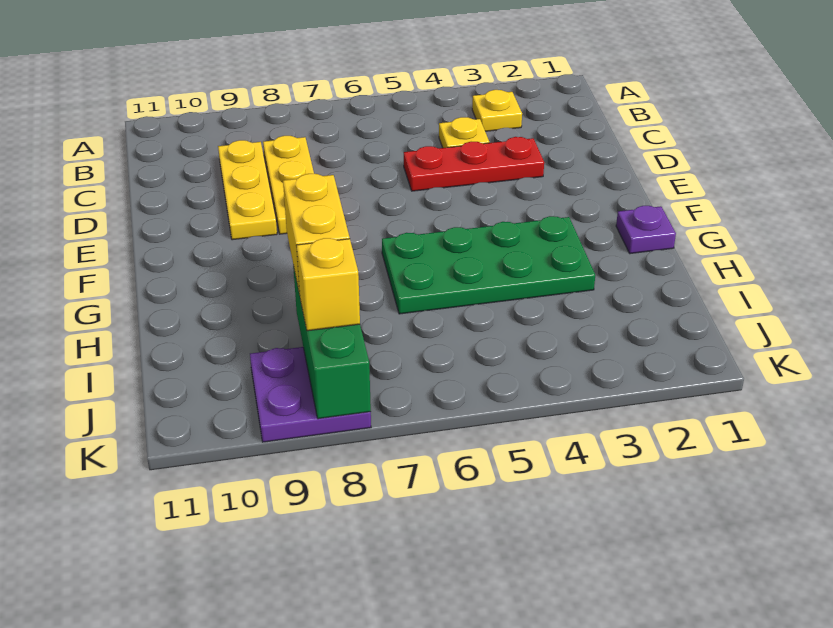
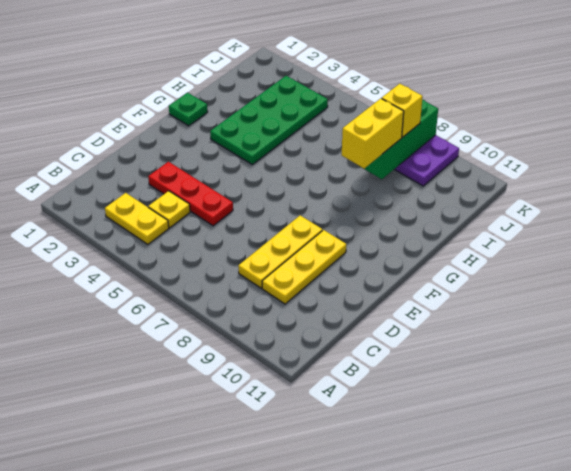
yellow 1x1 plate [472,90,522,131] -> yellow 1x2 plate [105,193,169,244]
purple 1x1 plate [616,206,676,254] -> green 1x1 plate [169,93,208,126]
green 2x4 plate [382,216,595,314] -> green 2x4 plate turned to [210,76,328,165]

